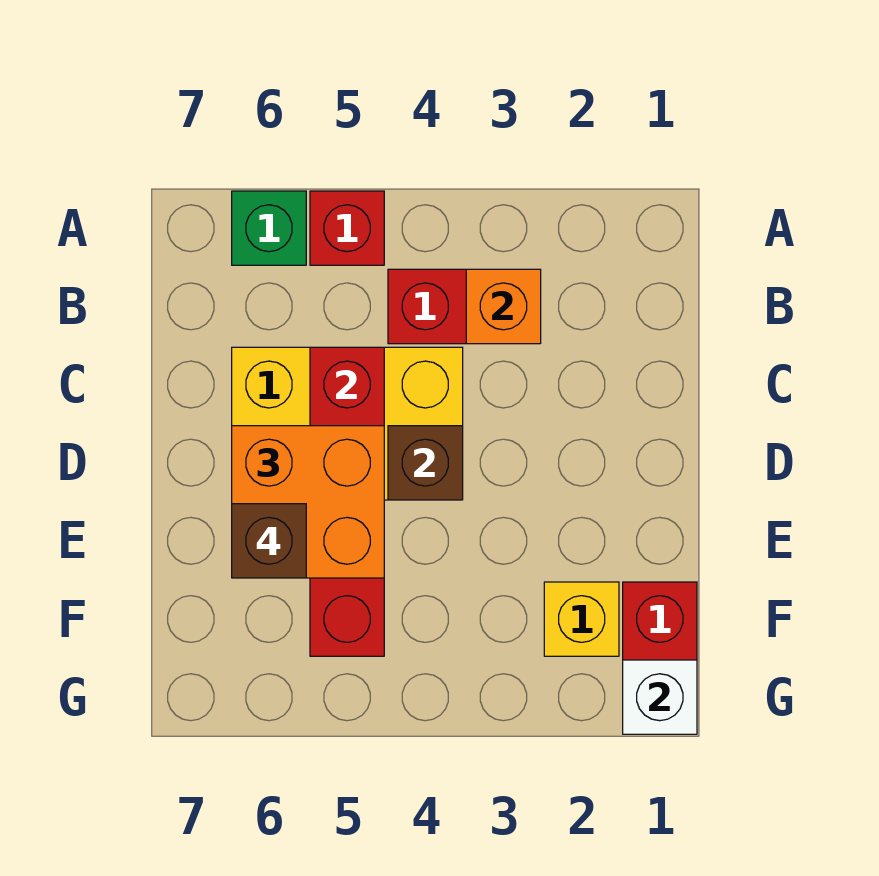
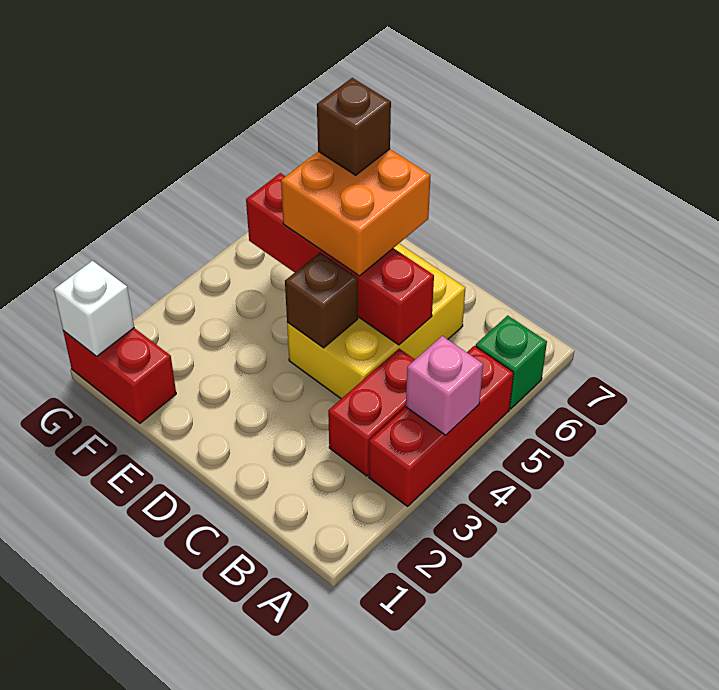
none -> pink 1x1 brick [406,336,483,435]
red 1x1 brick [310,191,384,265] -> red 1x3 brick [369,346,514,506]
orange 1x1 brick [466,269,541,344] -> none
yellow 1x1 brick [544,582,619,656] -> none

